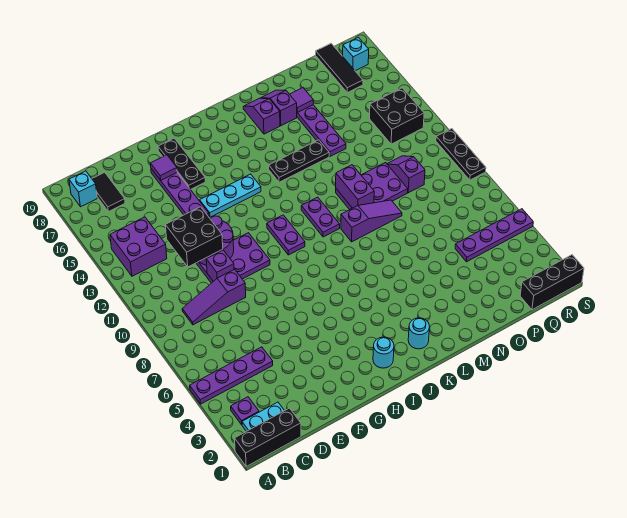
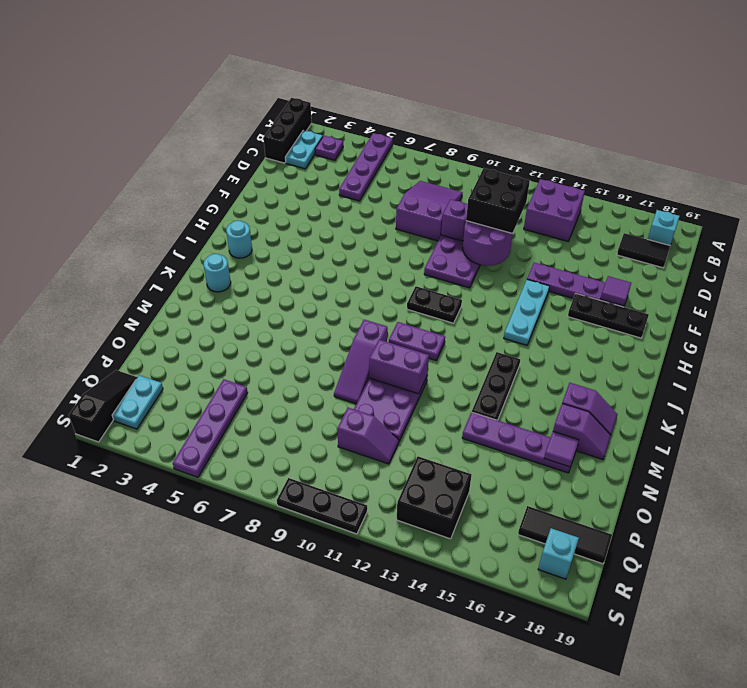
purple 1x3 slope [182,269,246,325] -> purple 2x3 slope [396,181,463,241]
purple 1x2 plate [267,215,305,255] -> black 1x2 plate [407,286,462,323]
black 1x3 brick [520,255,584,310] -> black 1x3 slope [69,370,137,442]
none -> cyan 1x2 plate [112,375,163,429]

